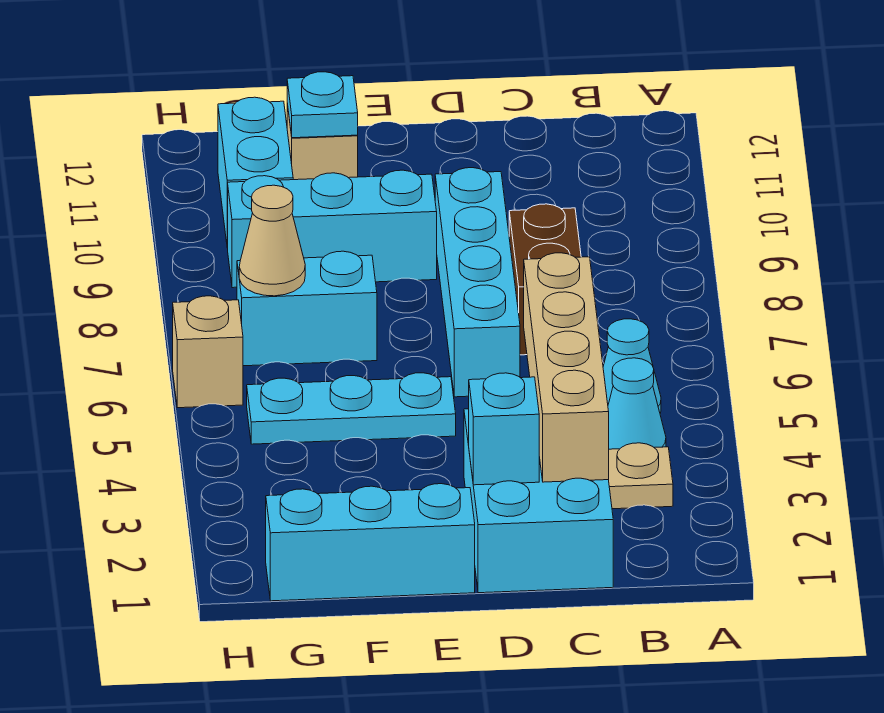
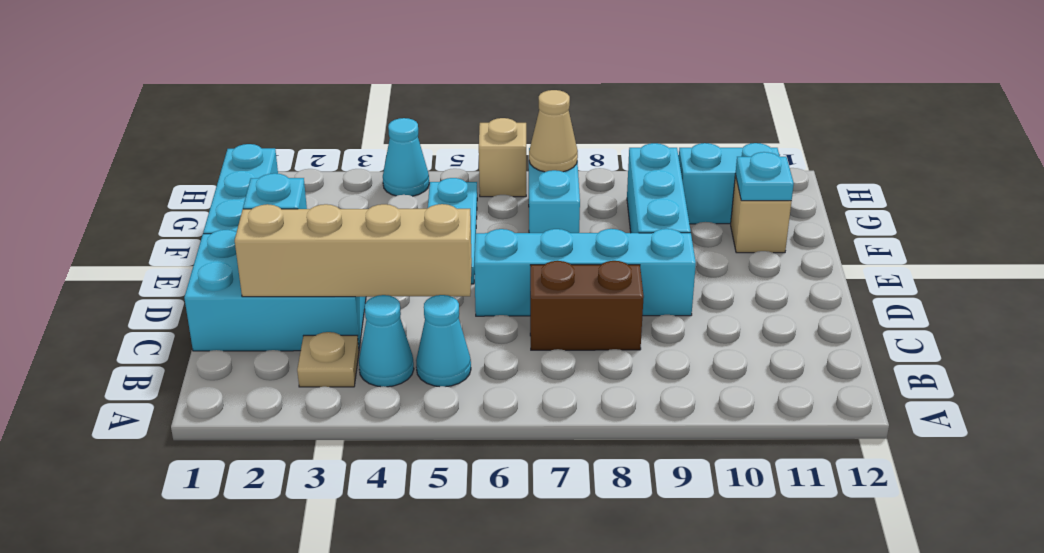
none -> cyan 1x1 cone [383,118,429,196]

